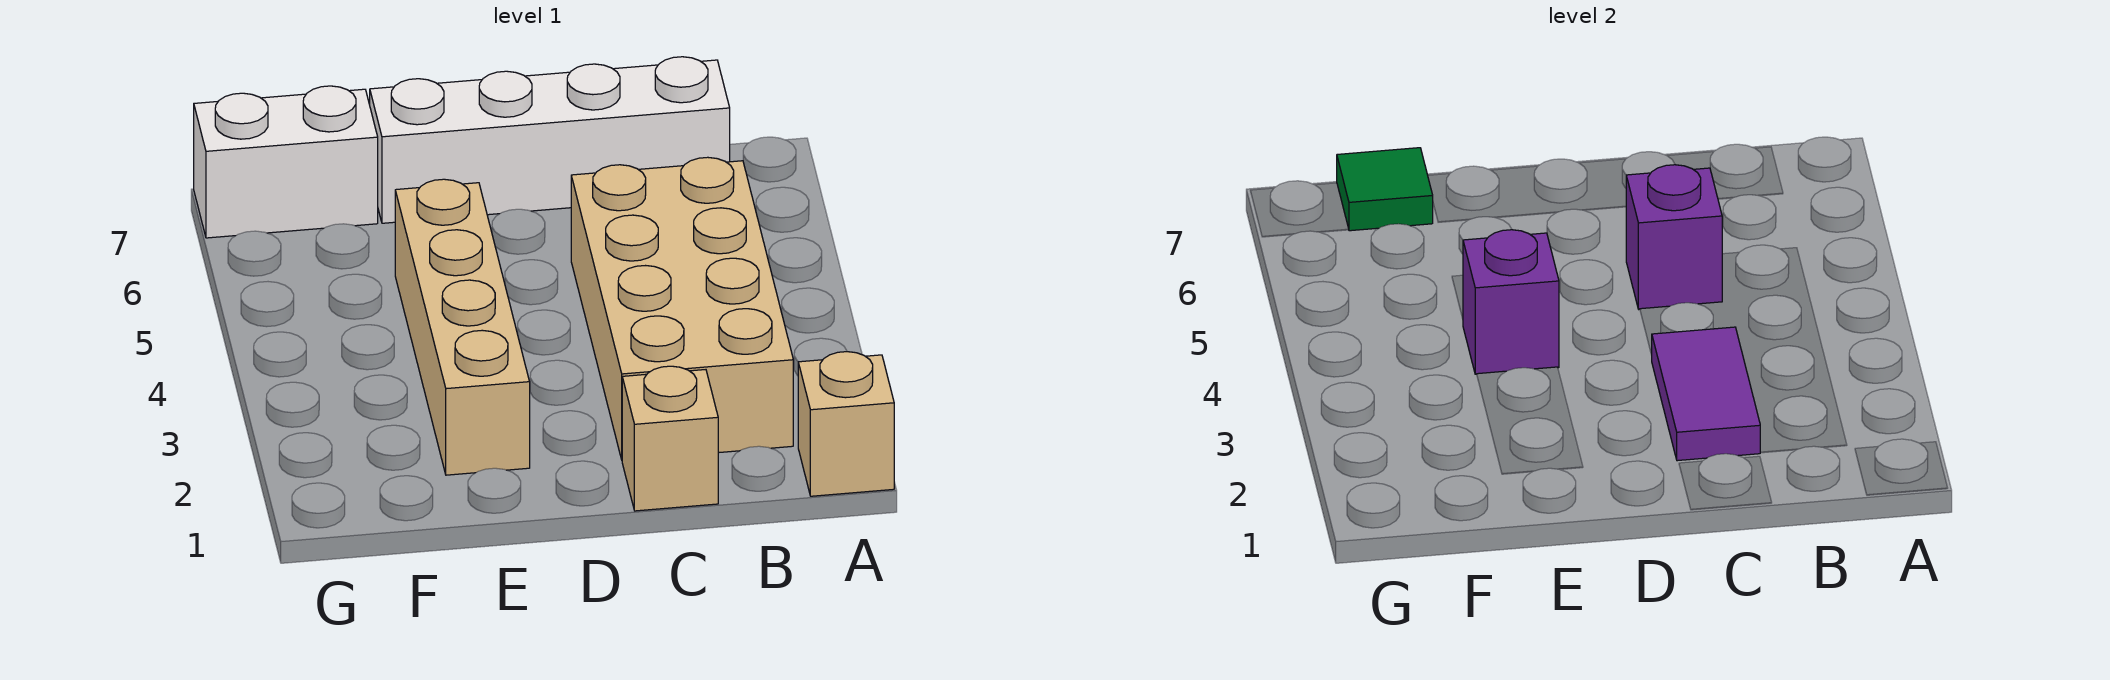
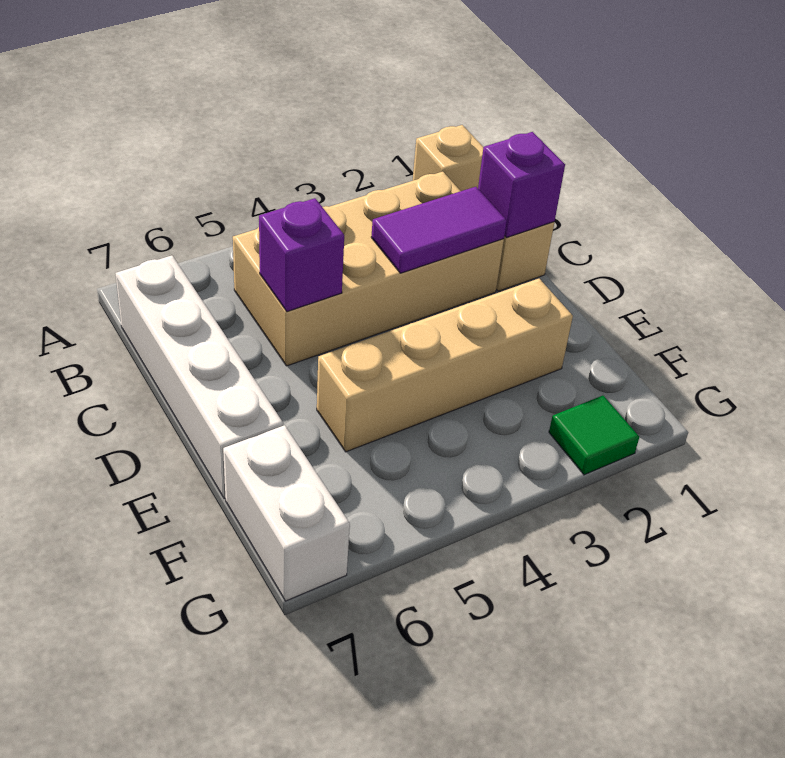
purple 1x1 brick [1463,230,1559,374] -> purple 1x1 brick moved to [478,132,565,237]
green 1x1 tile [1337,148,1433,231] -> green 1x1 tile moved to [549,396,639,475]

